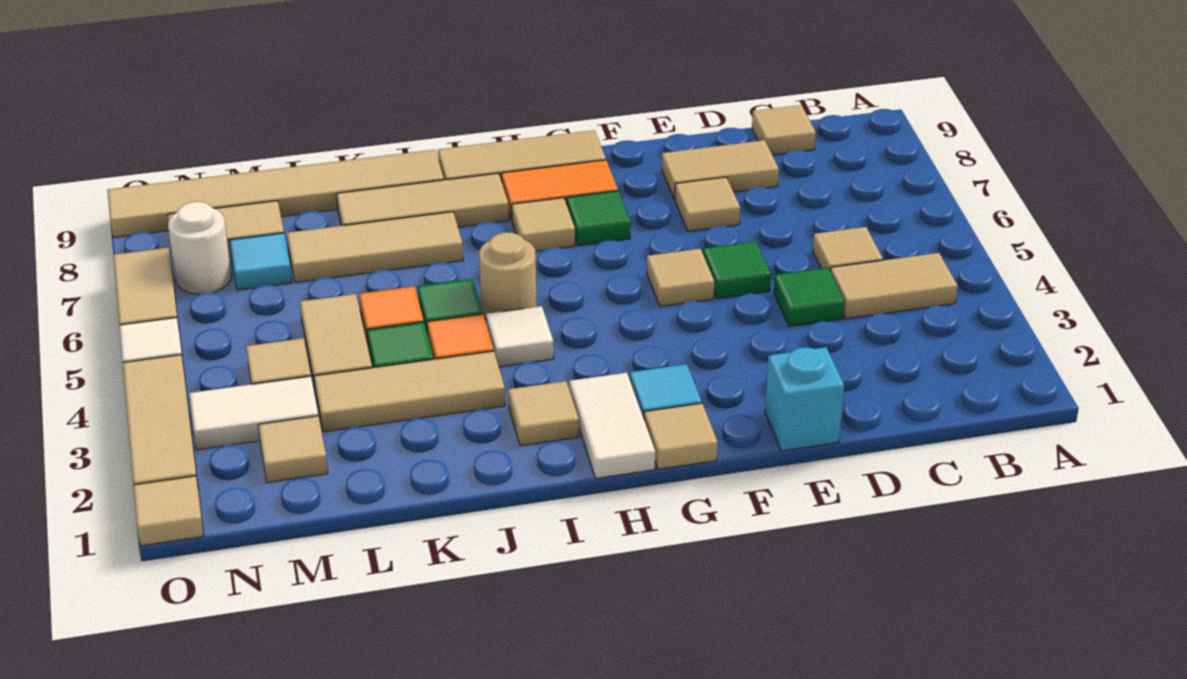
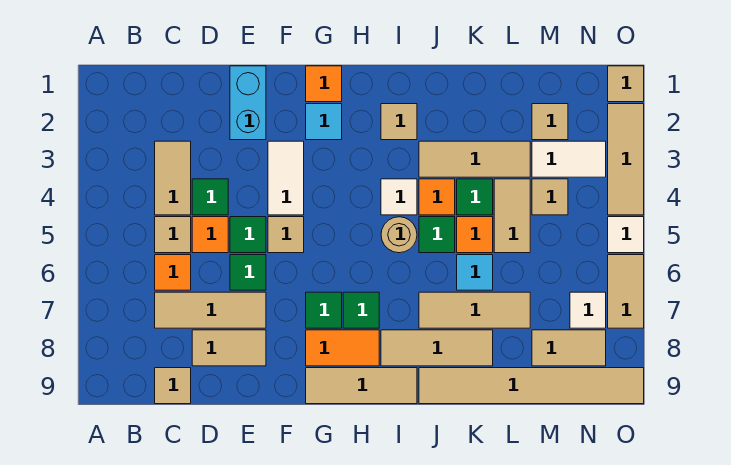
tan 1x2 tile [831,253,958,319] -> tan 1x2 tile turned to [155,141,191,215]
none -> orange 1x1 tile [155,255,191,290]
none -> orange 1x1 tile [192,217,228,253]
cyan 1x1 brick [765,347,844,451] -> cyan 1x2 brick [230,66,266,140]
none -> green 1x1 tile [230,255,266,290]
tan 1x1 tile [675,177,740,231] -> tan 1x3 tile [155,292,266,328]
tan 1x1 tile [644,403,718,469] -> orange 1x1 tile [306,66,342,102]
white 1x2 tile [569,373,655,478] -> white 1x2 tile moved to [268,141,304,215]
tan 1x1 tile [512,198,575,251] -> green 1x1 tile [343,292,379,328]
cyan 1x1 tile [229,233,292,290] -> cyan 1x1 tile moved to [457,255,493,290]
white 1x1 round brick [168,202,231,294] -> white 1x1 tile [570,292,606,328]

